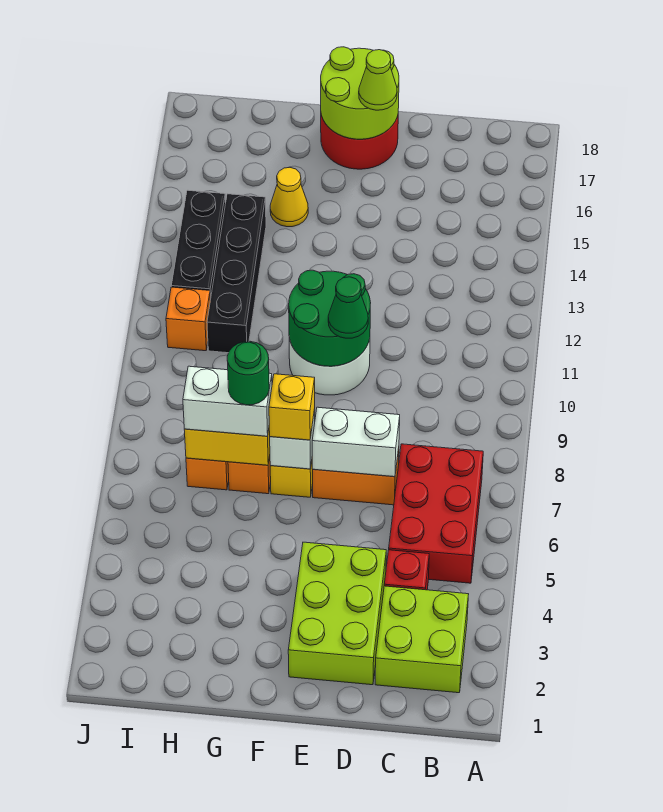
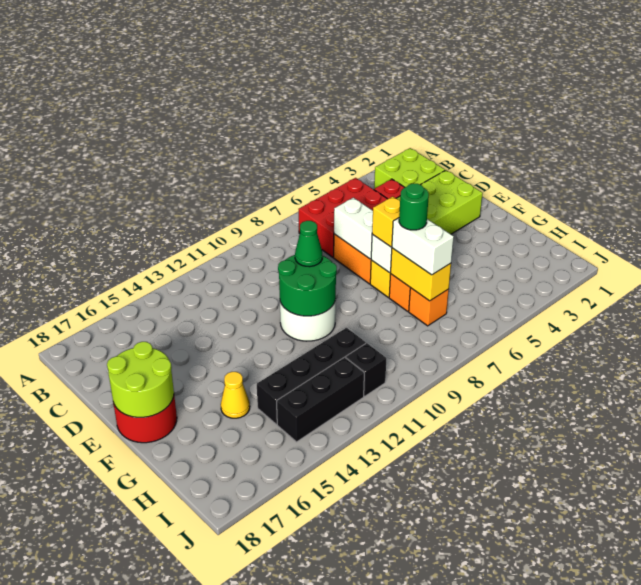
lime 1x1 cone [359,50,397,110] -> none
orange 1x1 brick [166,287,210,351] -> black 1x1 brick [346,343,386,396]

